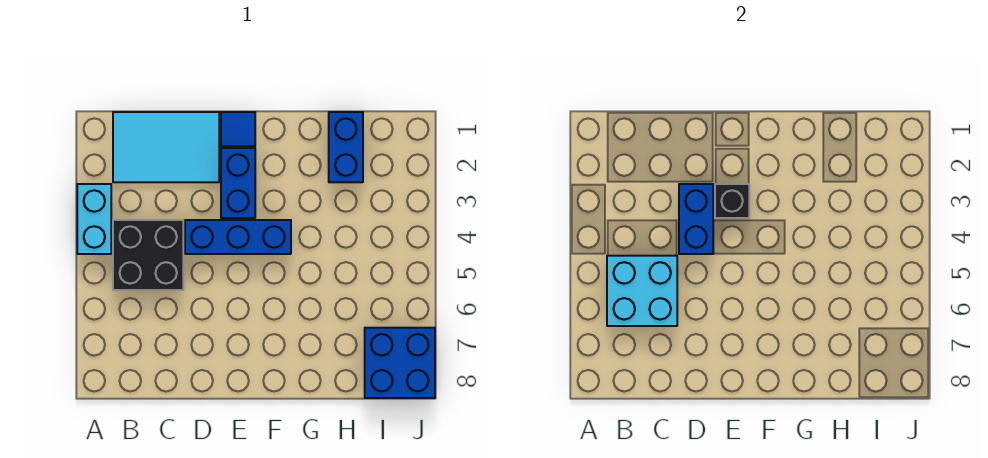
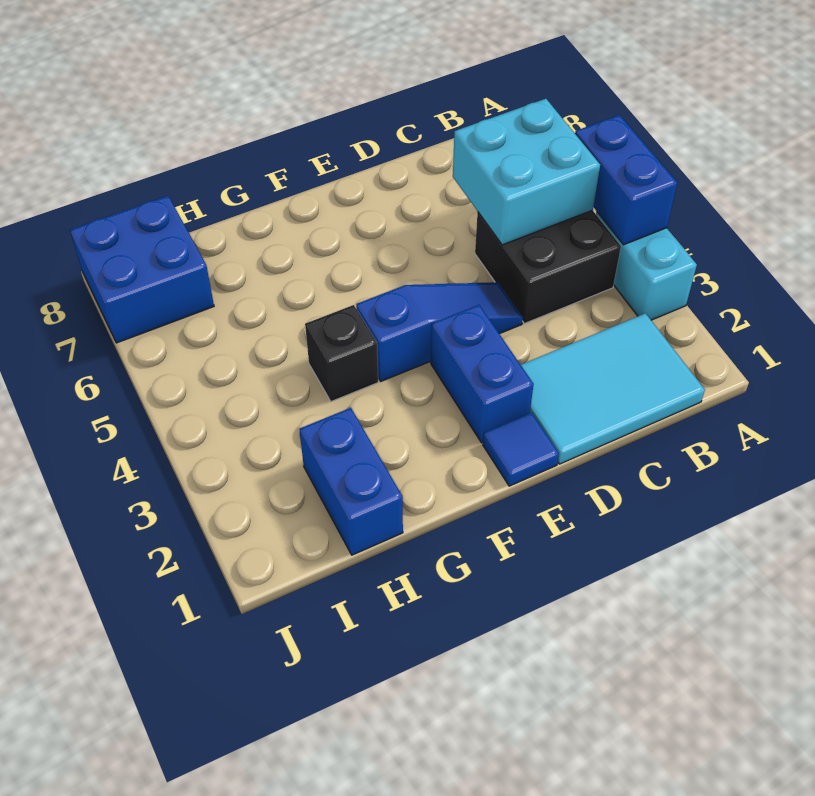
blue 1x2 brick [679,184,713,254] -> blue 1x2 brick moved to [575,115,677,245]
blue 1x3 brick [185,220,291,254] -> blue 1x3 slope [356,282,523,381]
black 1x1 brick [715,184,749,218] -> black 1x1 brick moved to [305,305,378,402]

